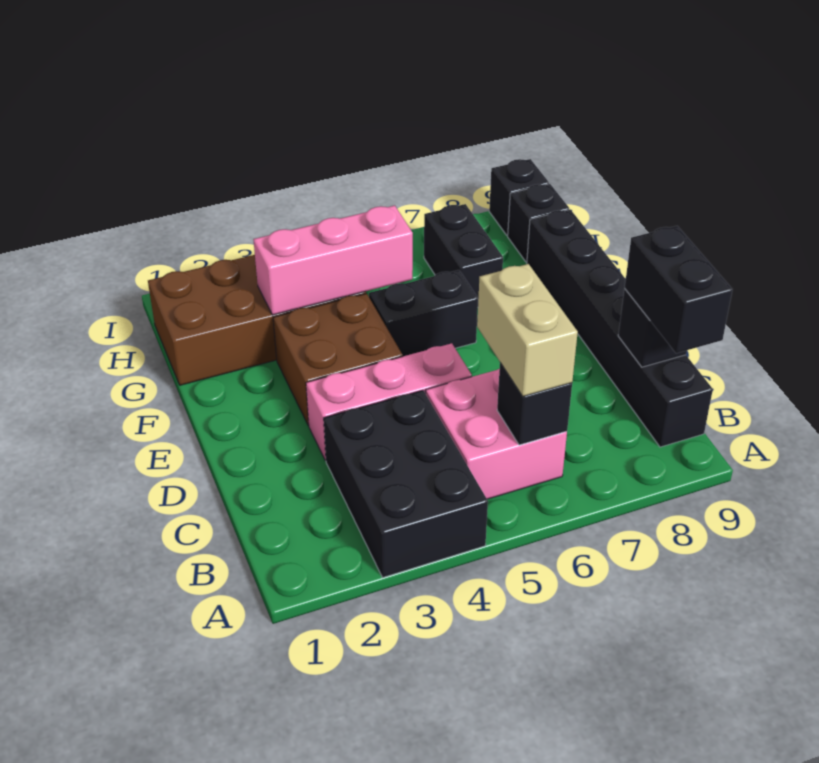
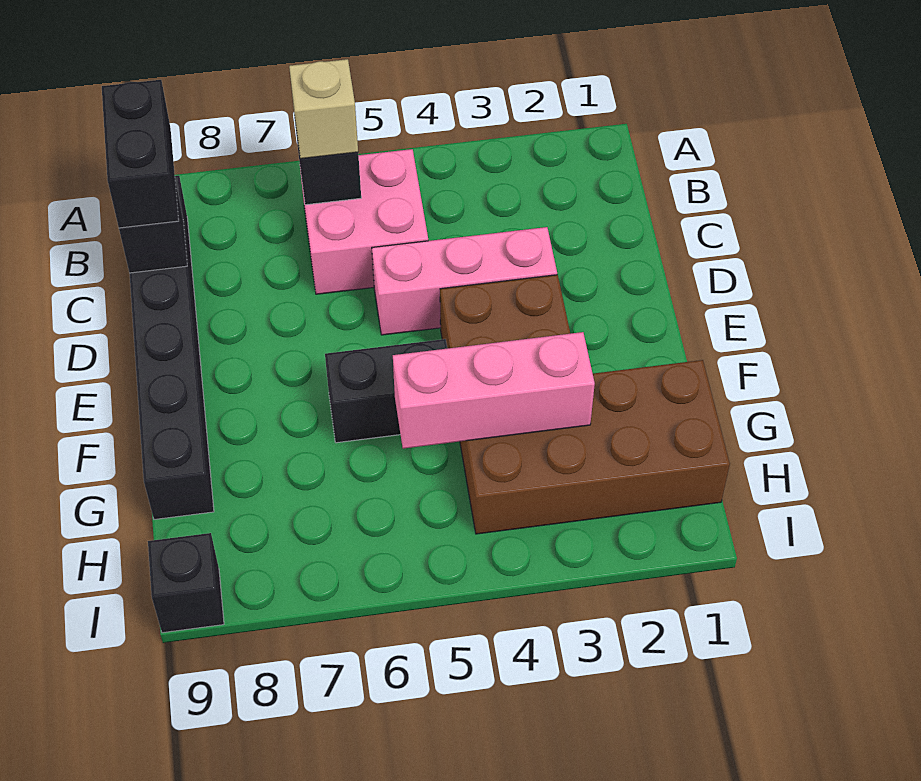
black 2x3 brick [324,390,488,577] -> none
tan 1x2 brick [477,264,578,396] -> tan 1x1 brick [289,59,358,159]
black 1x2 brick [424,204,503,299] -> none
black 1x1 brick [508,184,569,262] -> none

